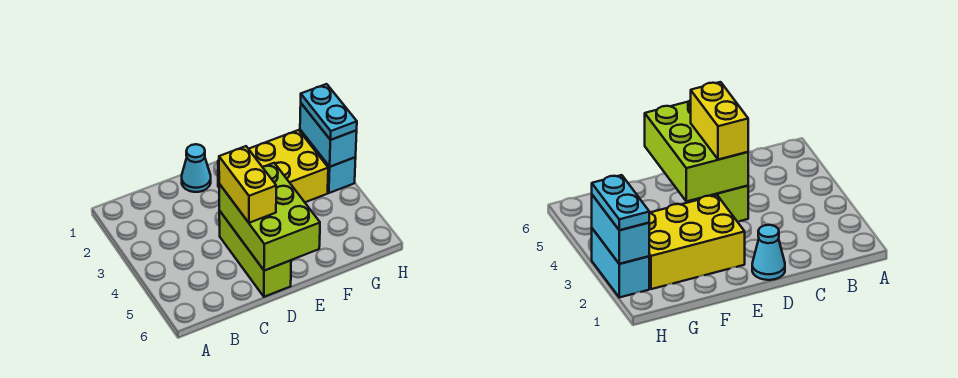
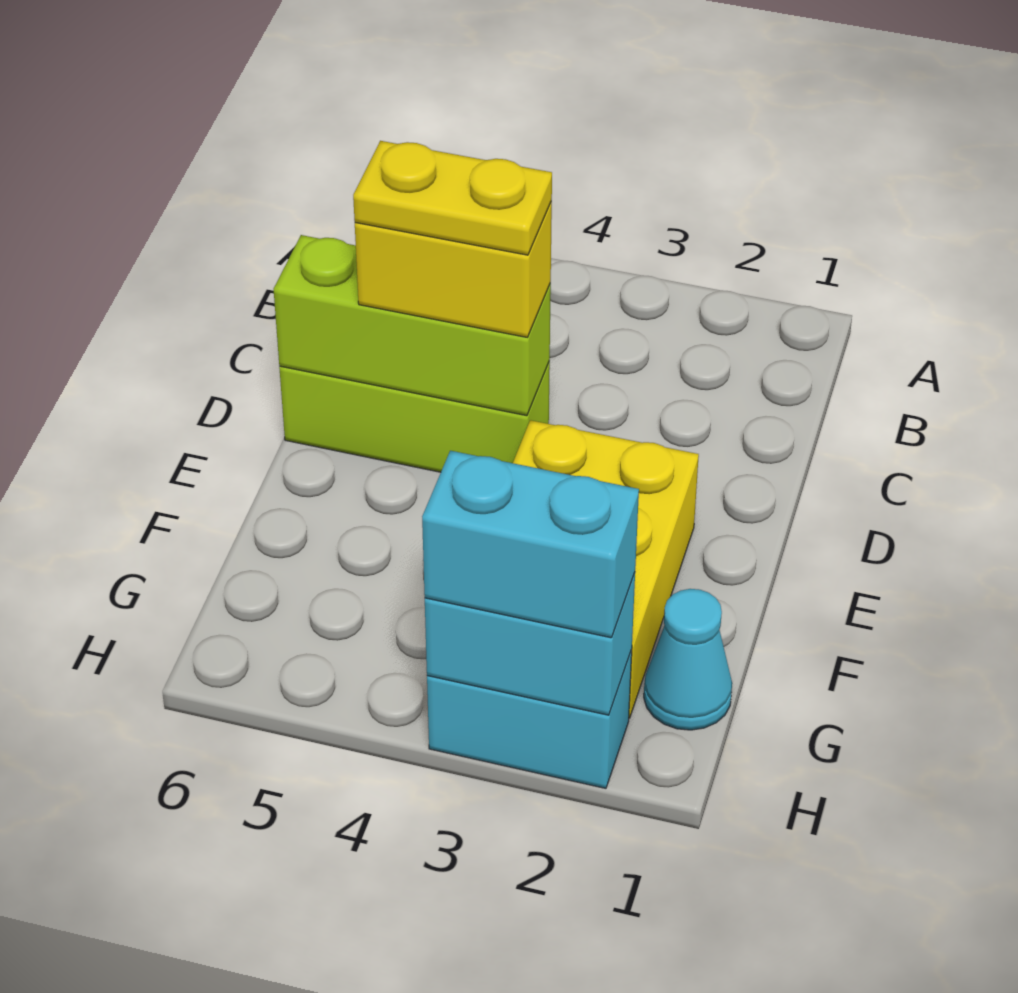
cyan 1x1 cone [182,144,211,192] -> cyan 1x1 cone moved to [644,589,732,730]
lime 2x3 brick [219,163,320,271] -> lime 1x3 brick [274,235,551,416]
none -> yellow 1x2 plate [353,141,552,255]
cyan 1x2 plate [301,84,357,140] -> cyan 1x2 brick [422,451,639,638]

